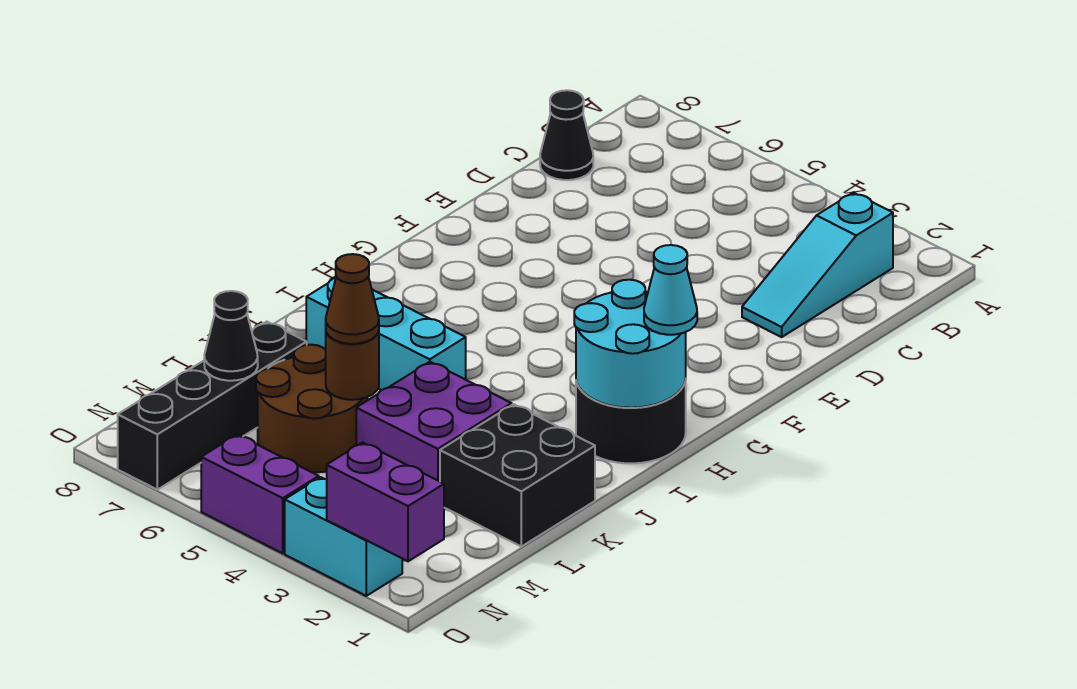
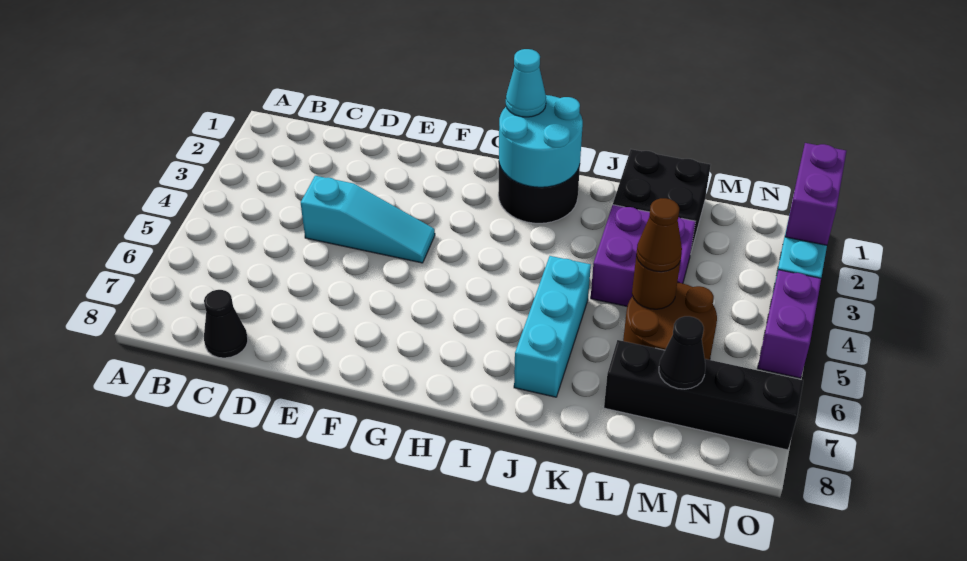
cyan 1x3 slope [742,193,893,337] -> cyan 1x3 slope moved to [301,176,435,263]

